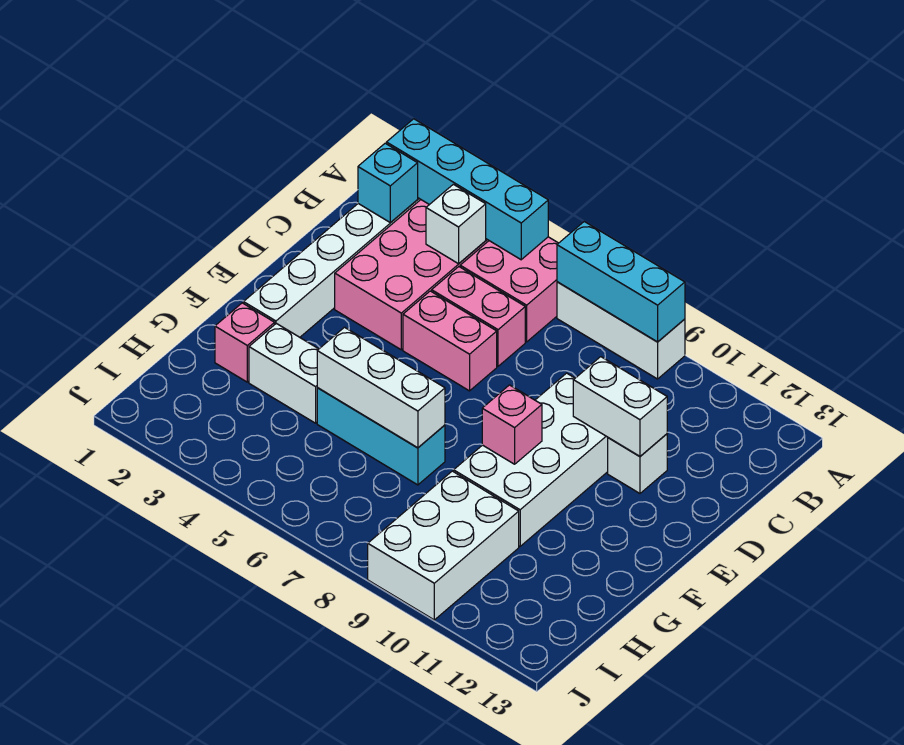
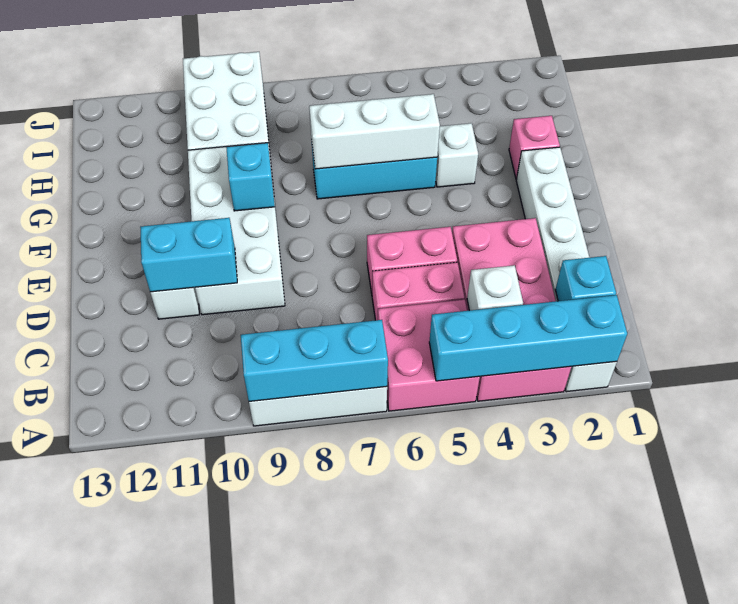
white 1x2 brick [573,357,667,456] -> cyan 1x2 brick [140,218,237,292]
pink 1x1 brick [482,385,542,464] -> cyan 1x1 brick [226,143,275,211]
white 1x2 brick [249,323,318,423] -> white 1x1 brick [436,123,478,187]

